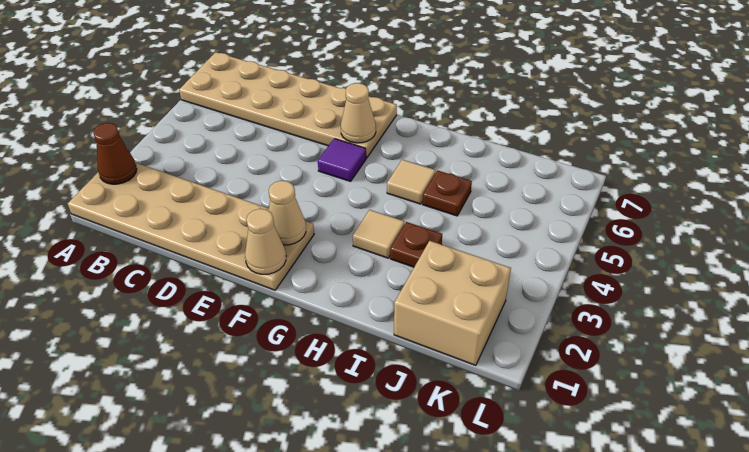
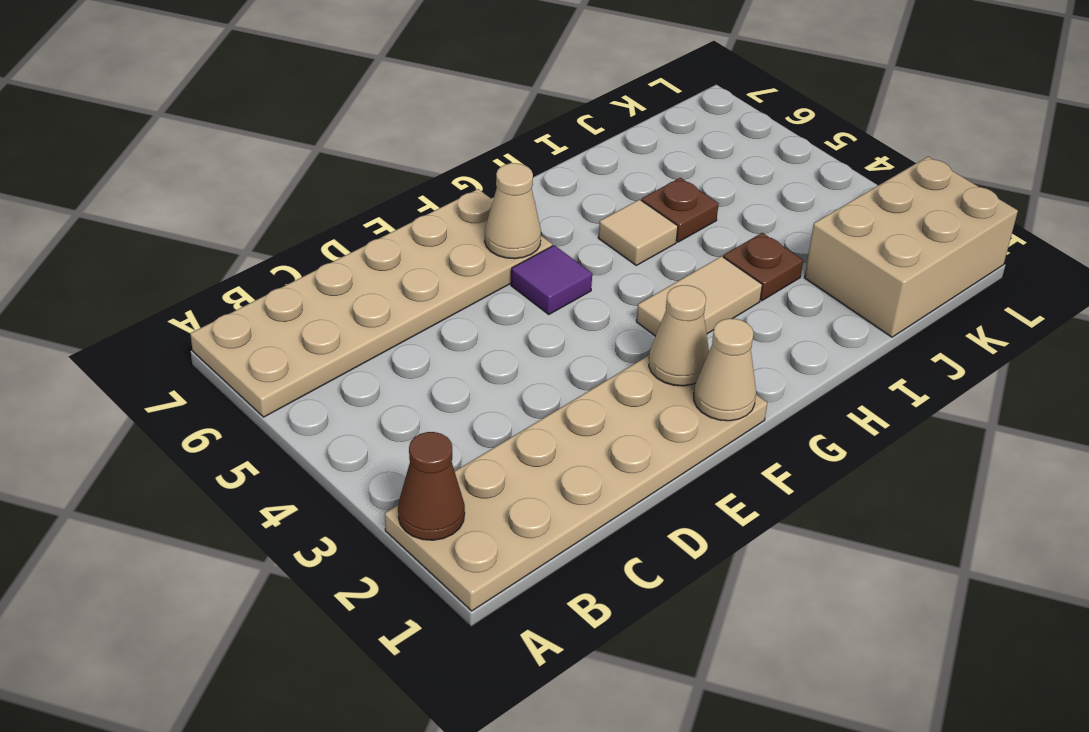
tan 1x1 tile [353,210,405,258] -> tan 1x2 tile [636,256,762,336]
tan 2x2 brick [394,241,511,365] -> tan 2x3 brick [804,157,1018,337]

